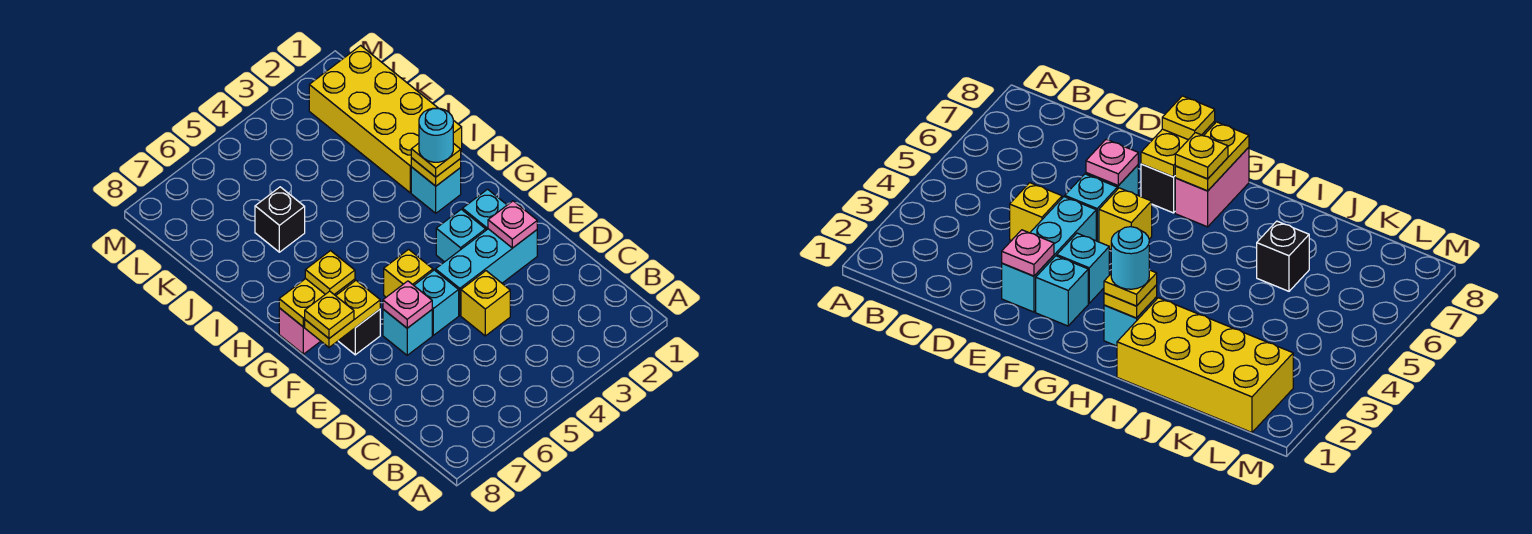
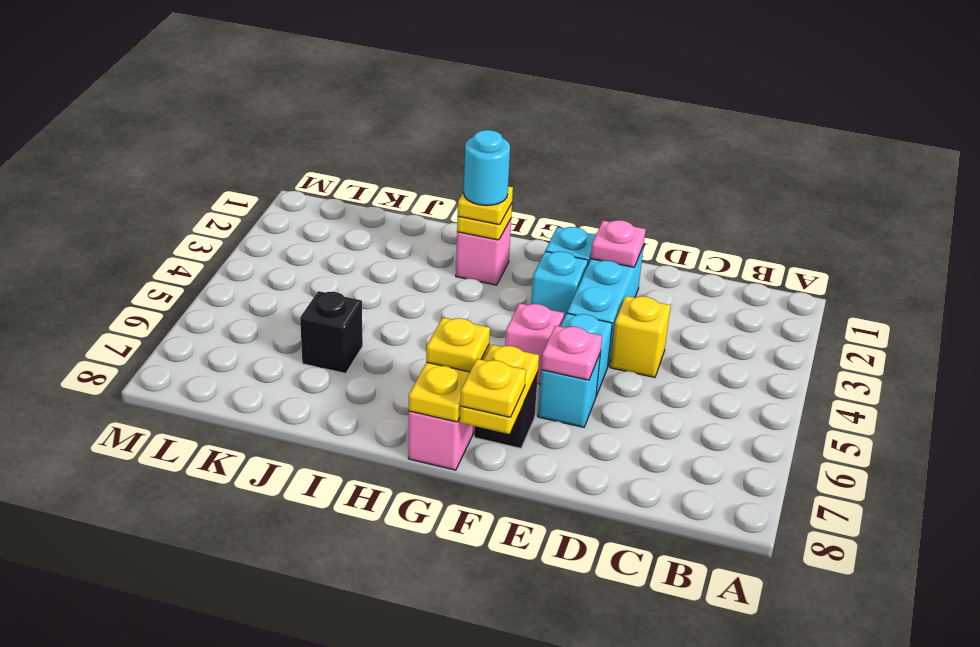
yellow 1x1 brick [384,249,433,297] -> pink 1x1 brick [505,303,564,384]
cyan 1x1 brick [411,167,461,213] -> pink 1x1 brick [456,219,511,285]
yellow 2x4 brick [309,45,462,193] -> none

